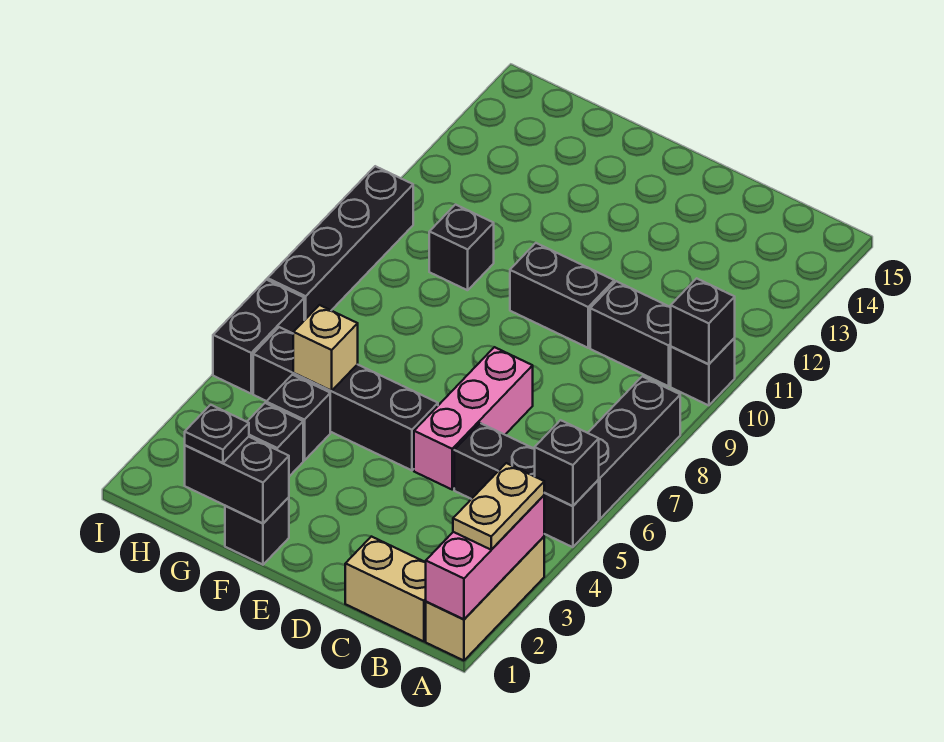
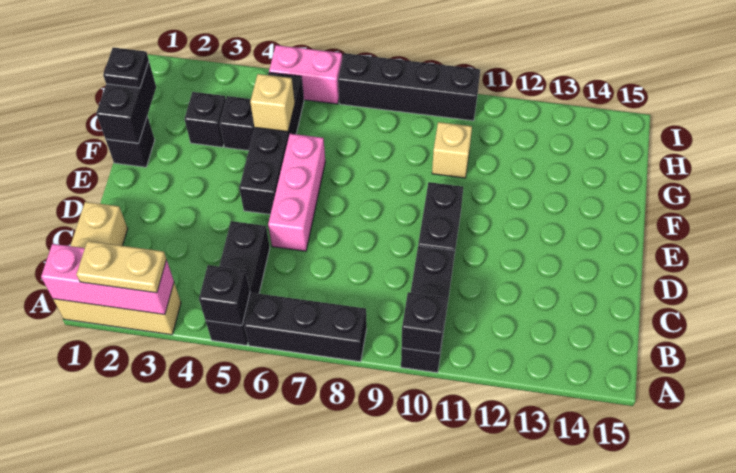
pink 1x3 brick [414,347,533,489] -> pink 1x3 brick turned to [268,134,325,251]
black 1x1 brick [429,205,494,290] -> tan 1x1 brick [432,122,472,178]
black 1x2 brick [213,280,304,393] -> pink 1x2 brick [269,45,342,104]

